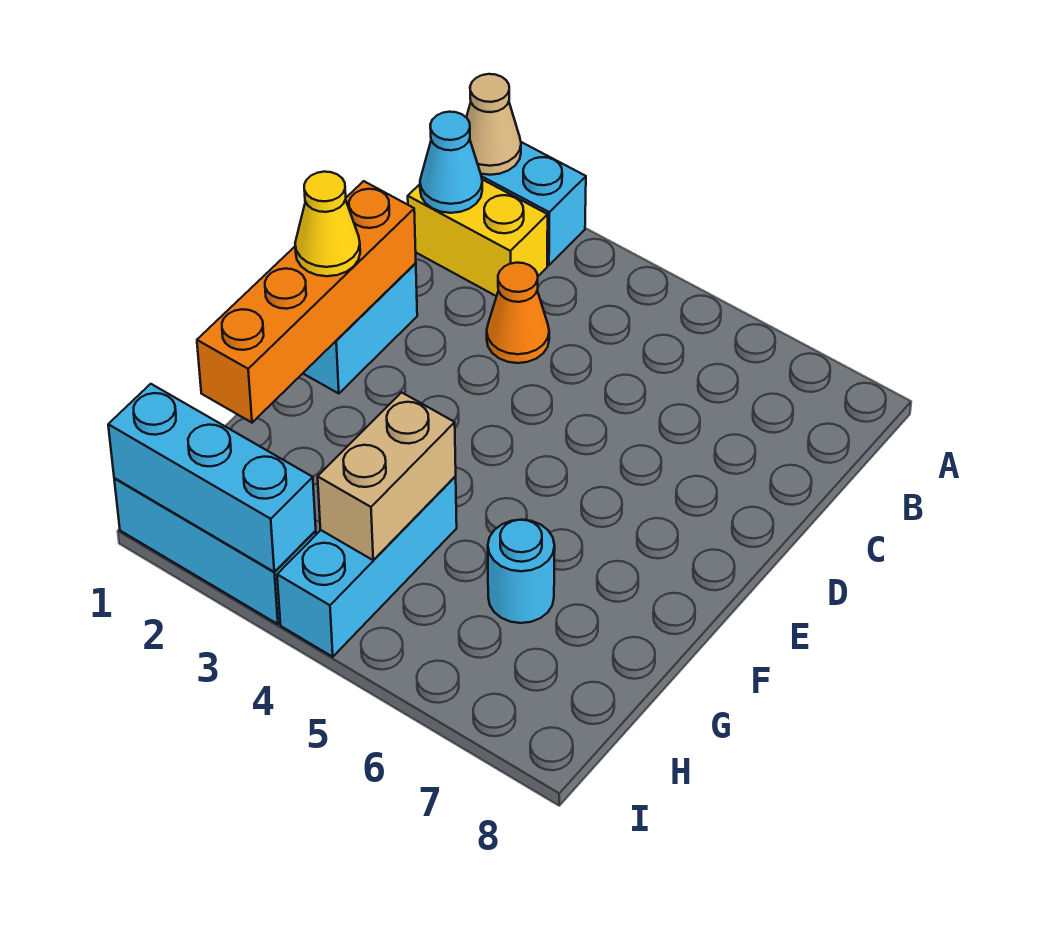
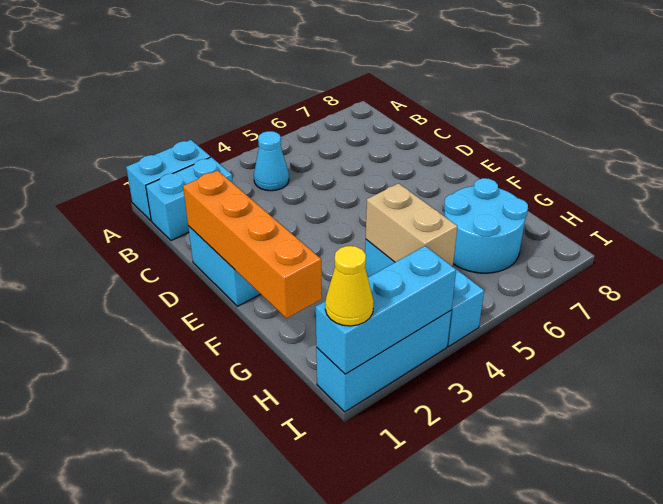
tan 1x1 cone [466,74,521,175] -> none
yellow 1x2 brick [408,180,548,296] -> cyan 1x2 brick [146,157,233,240]
cyan 1x1 cone [420,112,482,213] -> cyan 1x1 cone moved to [254,131,289,191]
orange 1x1 cone [487,263,549,363] -> none
yellow 1x1 cone [295,172,360,276] -> yellow 1x1 cone moved to [325,246,374,326]
cyan 1x1 round brick [488,520,555,623] -> cyan 2x2 round brick [444,178,528,273]

